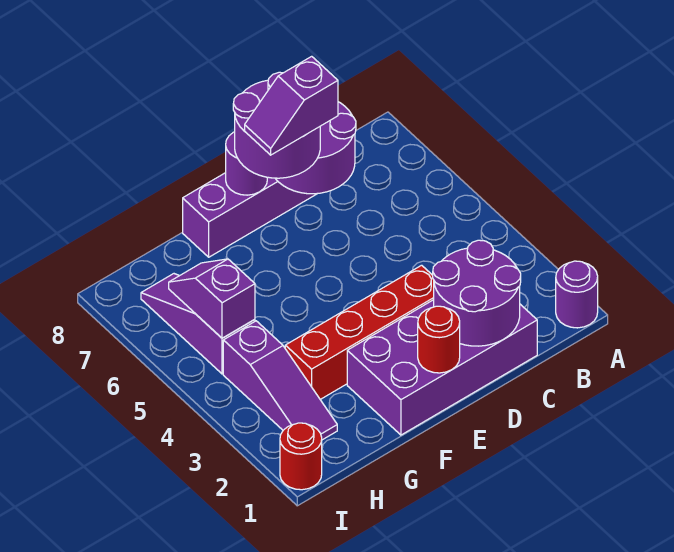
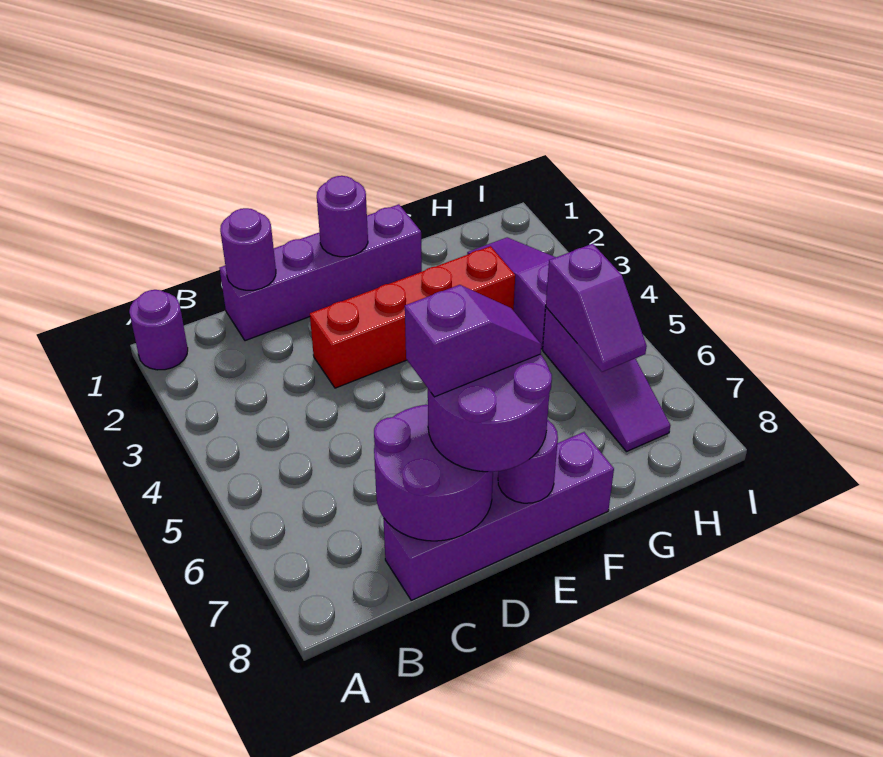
purple 2x4 brick [347,300,537,435] -> purple 1x4 brick [220,204,422,341]
purple 2x2 round brick [433,240,521,346] -> purple 1x1 round brick [220,208,276,290]
red 1x1 round brick [418,306,460,373] -> purple 1x1 round brick [317,176,368,257]
red 1x1 round brick [280,423,322,490] -> none

